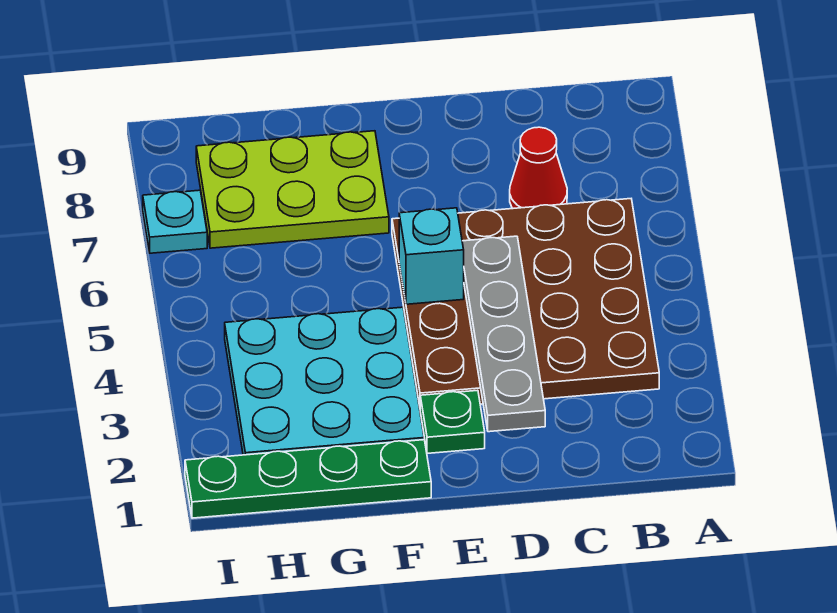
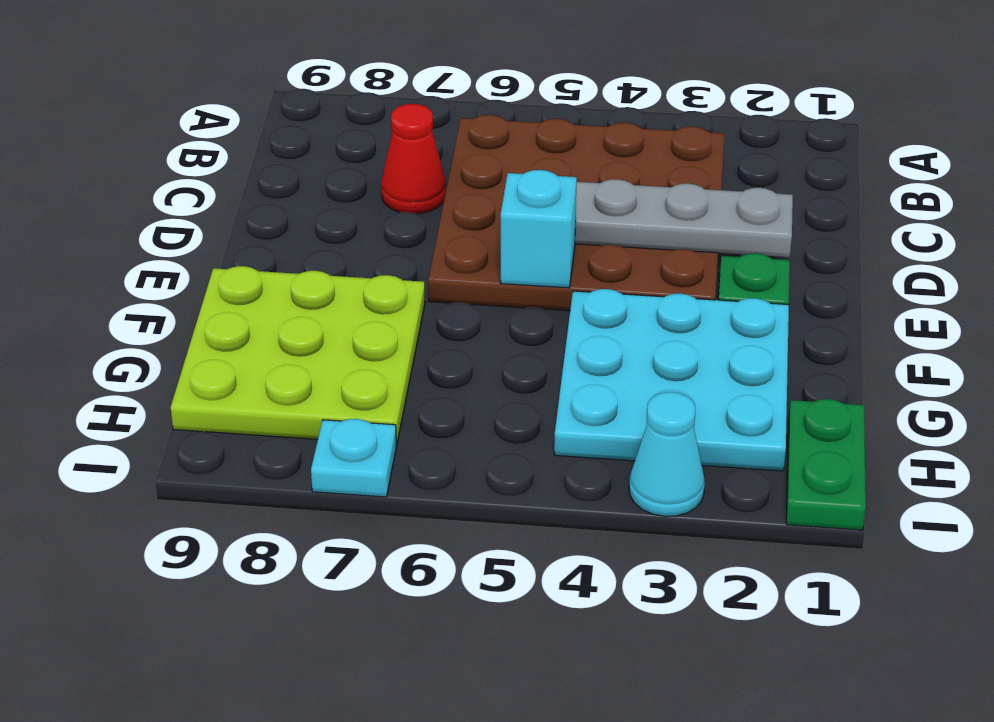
green 1x4 plate [185,440,431,518] -> green 1x2 plate [786,399,866,530]
lime 2x3 plate [196,131,389,248] -> lime 3x3 plate [171,266,425,445]
none -> cyan 1x1 cone [629,392,705,516]

